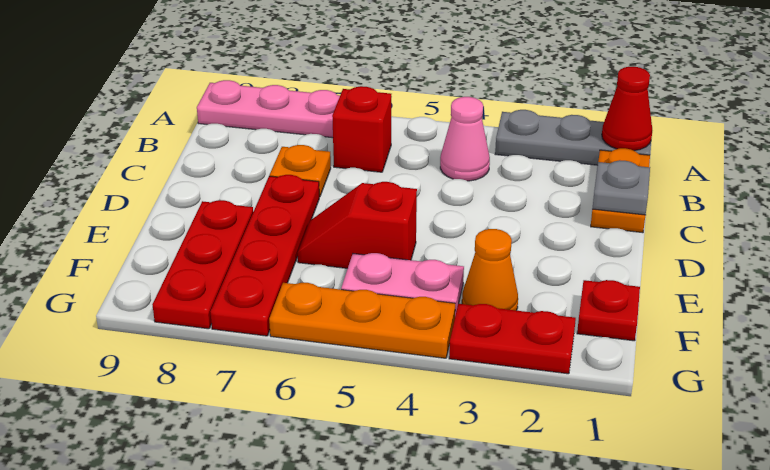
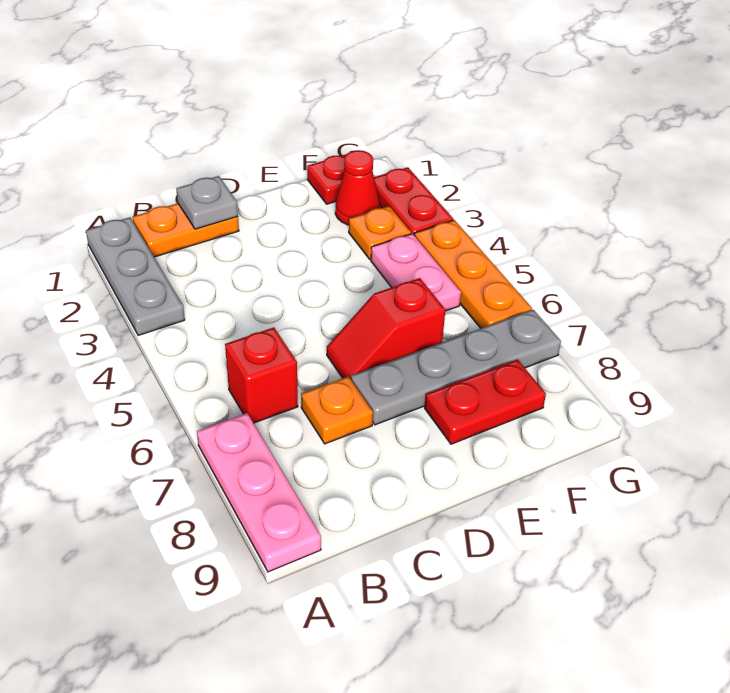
red 1x1 cone [602,67,652,151] -> red 1x1 cone moved to [335,150,380,225]
pink 1x1 cone [440,97,490,181] -> none
red 1x4 plate [211,175,319,336] -> grey 1x4 plate [351,310,561,425]
red 1x2 slope [298,182,417,268] -> red 1x2 slope turned to [327,278,445,379]
red 1x3 plate [152,200,253,329] -> red 1x2 plate [425,360,546,444]
orange 1x1 cone [462,229,518,311] -> orange 1x1 plate [349,206,411,260]

